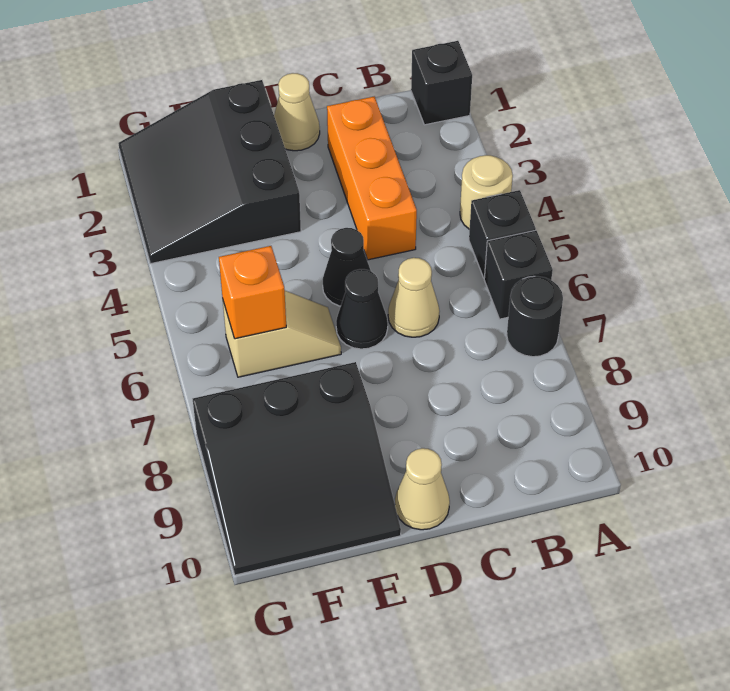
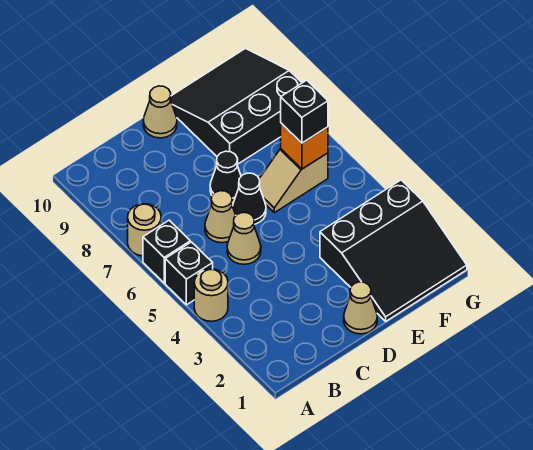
black 1x1 brick [411,41,472,125] -> black 1x1 brick moved to [281,80,328,143]
black 1x1 round brick [507,276,563,357] -> tan 1x1 round brick [128,204,161,256]
orange 1x3 brick [327,97,417,260] -> none
none -> tan 1x1 cone [227,213,261,264]
black 1x1 cone [323,228,371,306] -> black 1x1 cone moved to [210,151,241,203]
black 3x3 slope [118,80,301,264] -> black 3x3 slope turned to [320,180,467,321]

